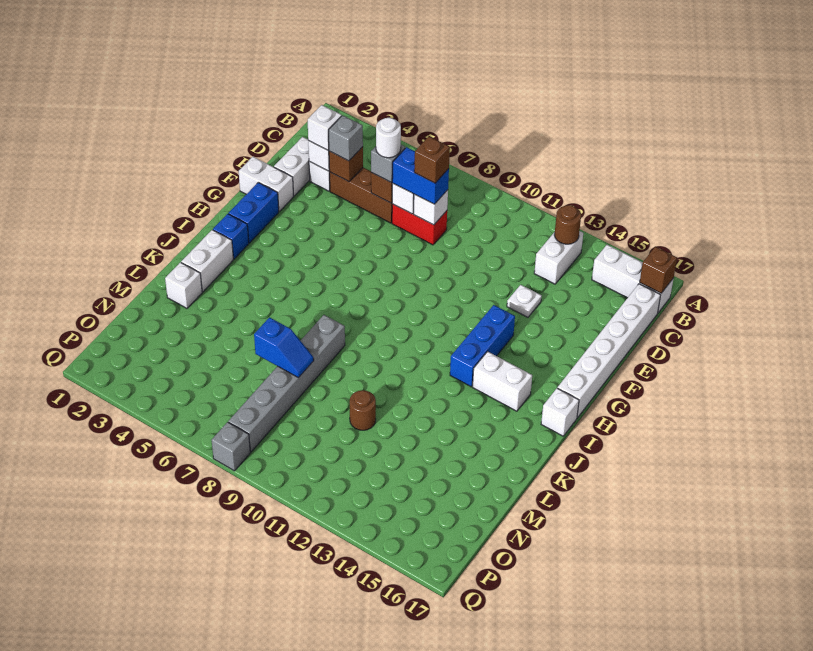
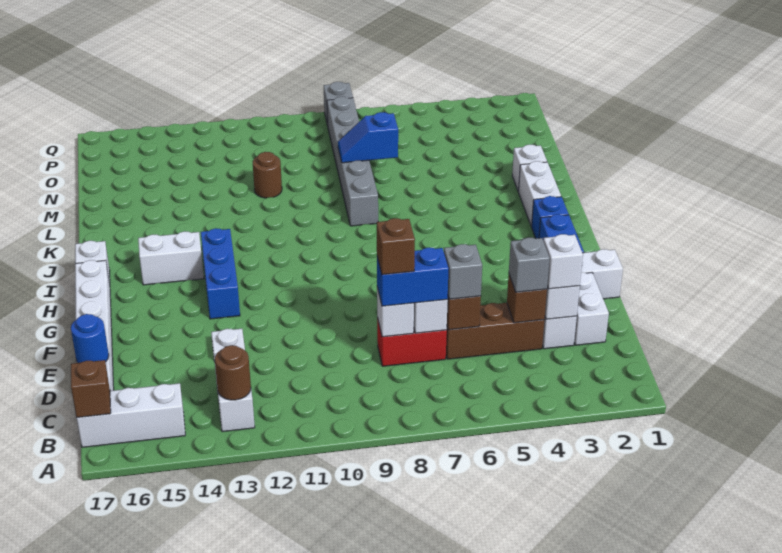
white 1x1 round brick [376,118,401,158] -> none
none -> blue 1x1 round brick [71,314,109,363]

